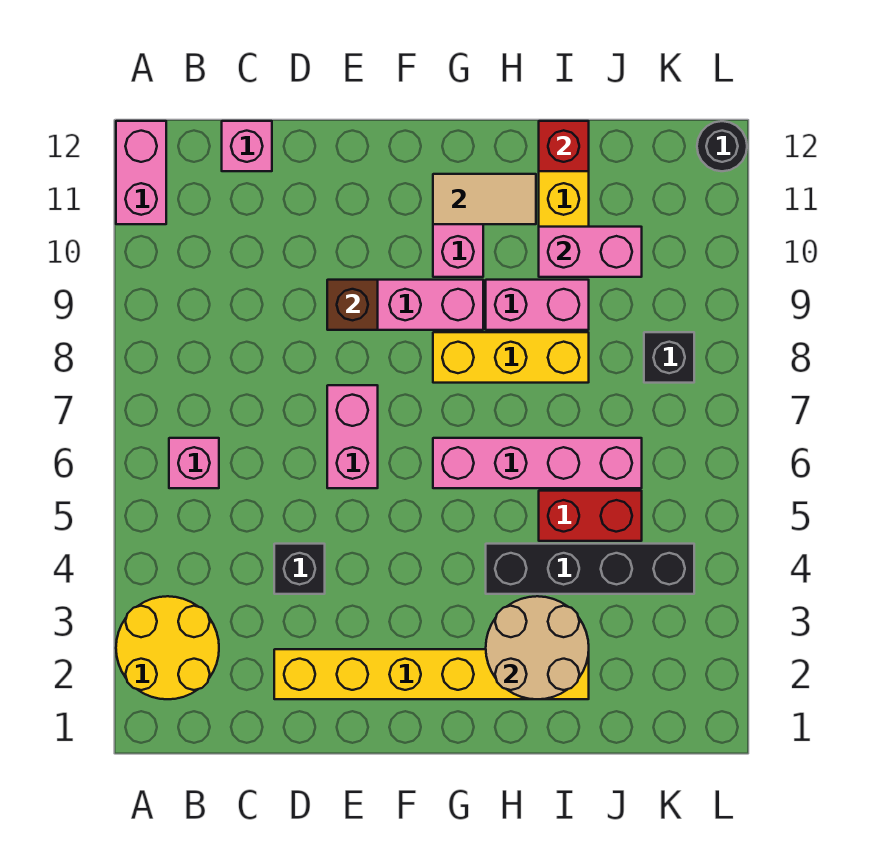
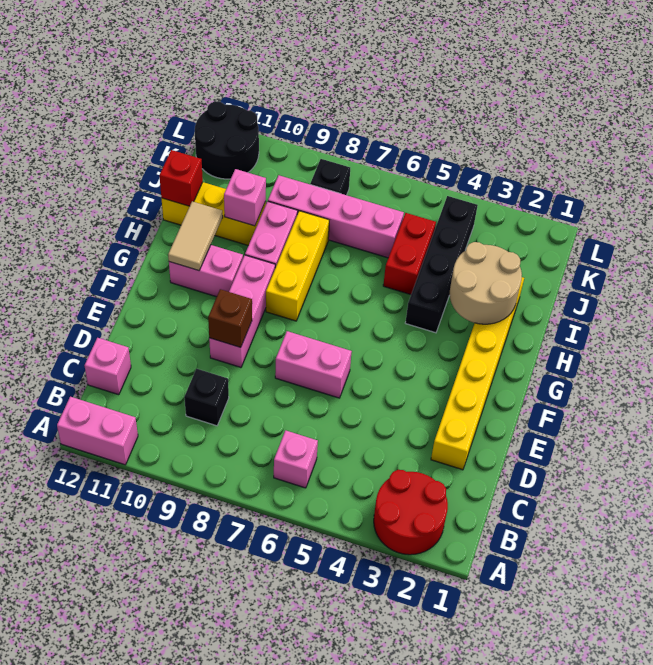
yellow 2x2 round brick [116,596,219,699] -> red 2x2 round brick [374,470,448,555]
black 1x1 brick [274,544,325,594] -> black 1x1 brick moved to [184,369,229,426]
pink 1x4 brick [433,438,642,488] -> pink 1x4 brick turned to [268,175,404,258]
pink 1x2 brick [539,227,642,277] -> pink 1x1 brick [224,169,266,226]
black 1x1 round brick [697,121,747,171] -> black 2x2 round brick [195,101,259,179]

